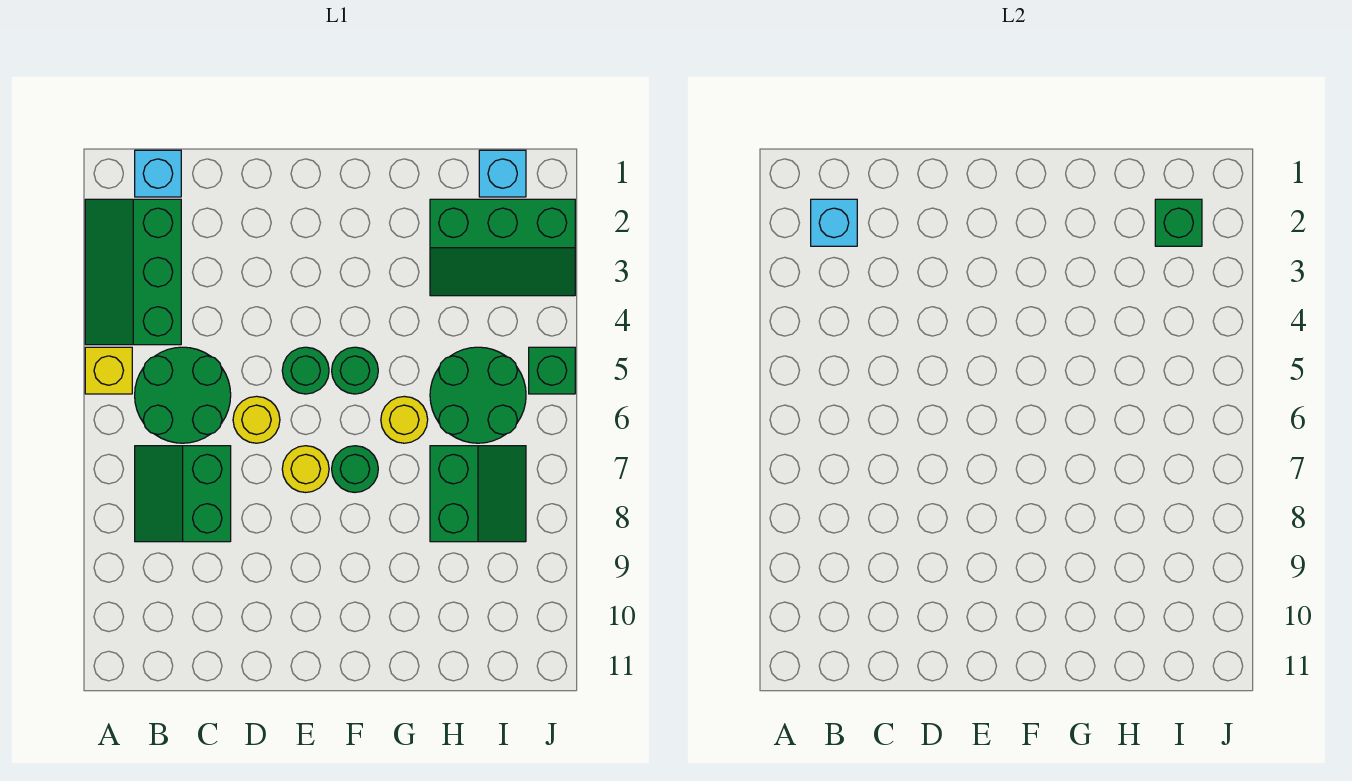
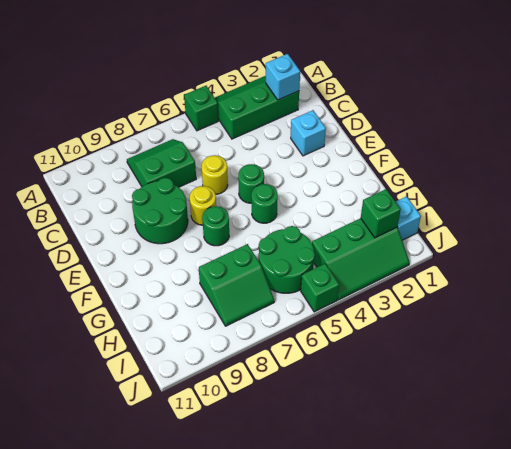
yellow 1x1 brick [85,347,132,394] -> green 1x1 brick [184,86,219,131]
cyan 1x1 brick [135,150,181,197] -> cyan 1x1 brick moved to [291,110,326,156]
green 2x2 round brick [135,347,231,443] -> green 2x2 round brick moved to [132,178,188,244]
yellow 1x1 round brick [381,396,428,443] -> none
green 2x3 slope [430,199,575,296] -> green 2x3 slope turned to [312,218,409,300]

